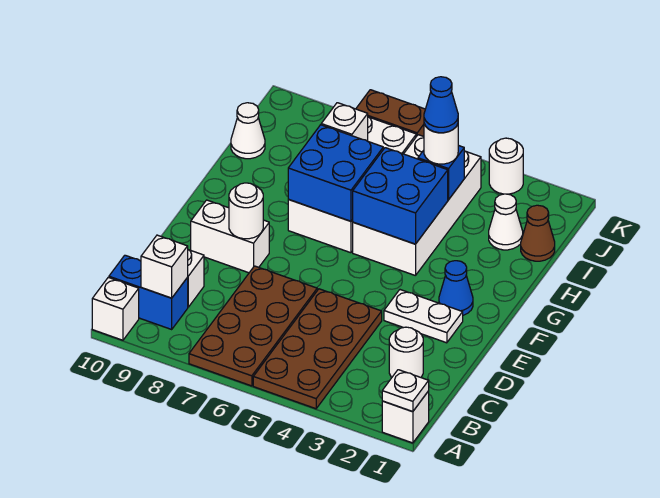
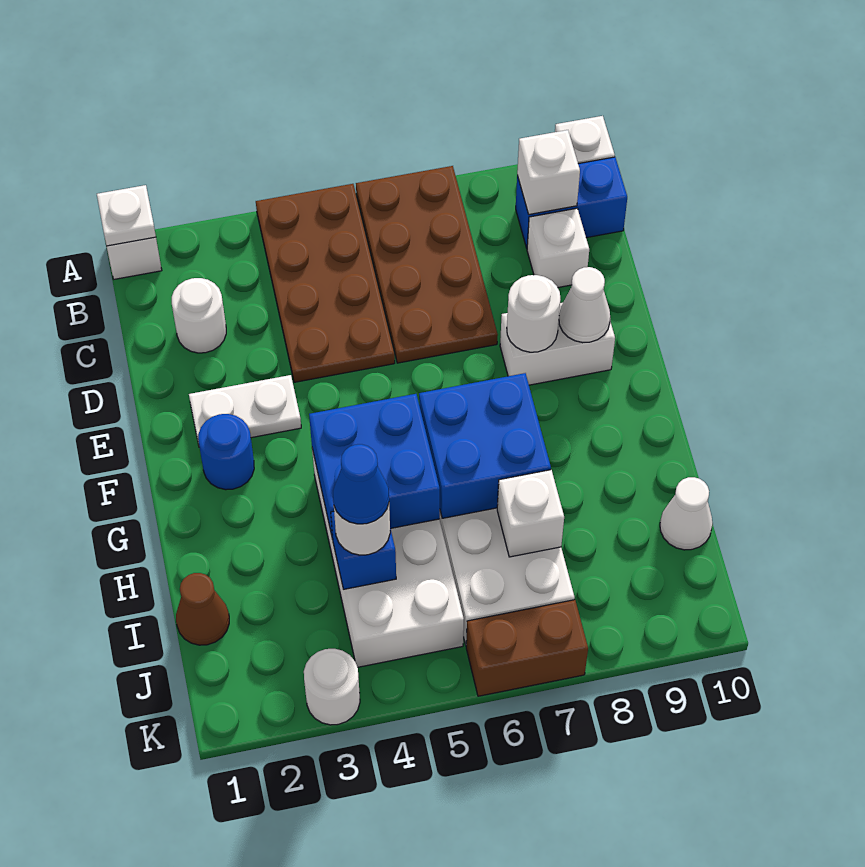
blue 1x1 cone [439,261,473,315] -> blue 1x1 round brick [198,414,254,490]
white 1x1 cone [489,194,523,250] -> white 1x1 cone moved to [559,267,610,343]

